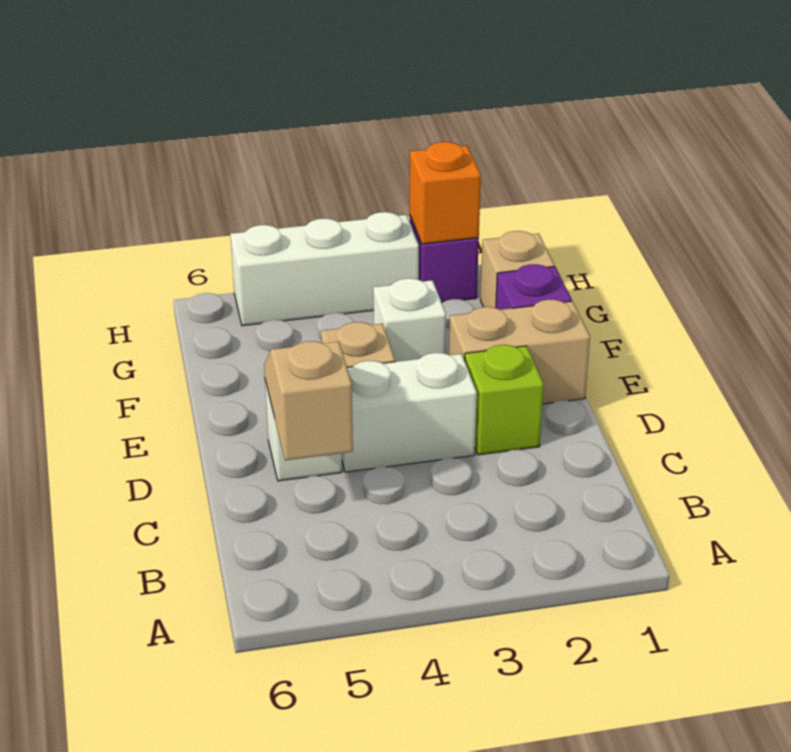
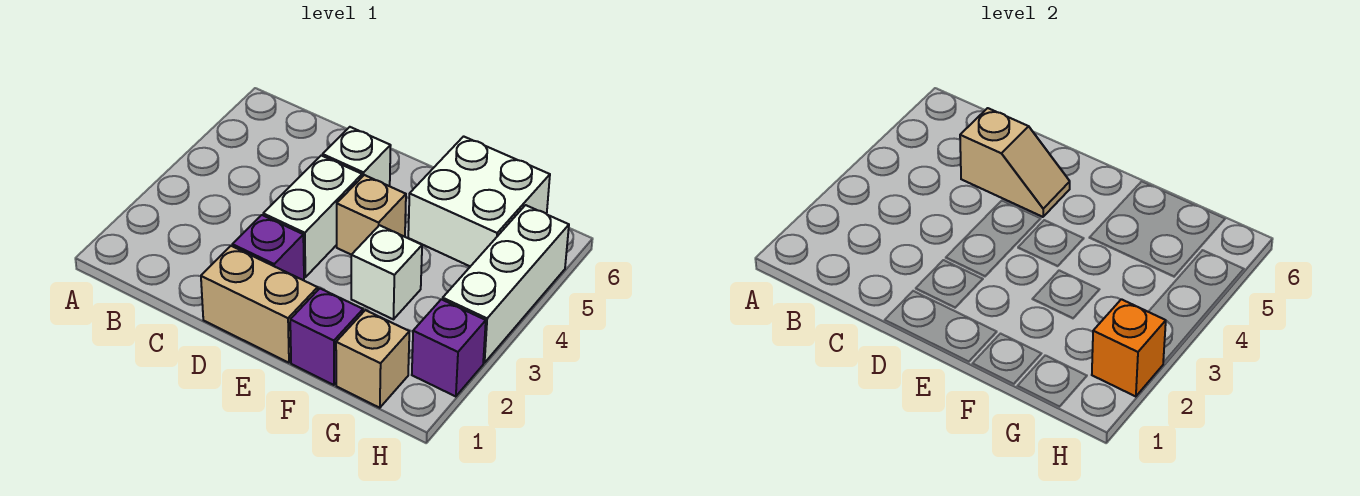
lime 1x1 brick [465,345,544,455] -> purple 1x1 brick [232,215,304,280]
tan 1x2 brick [449,300,590,404] -> tan 1x2 brick turned to [201,246,318,363]
none -> white 2x2 brick [408,136,550,266]

